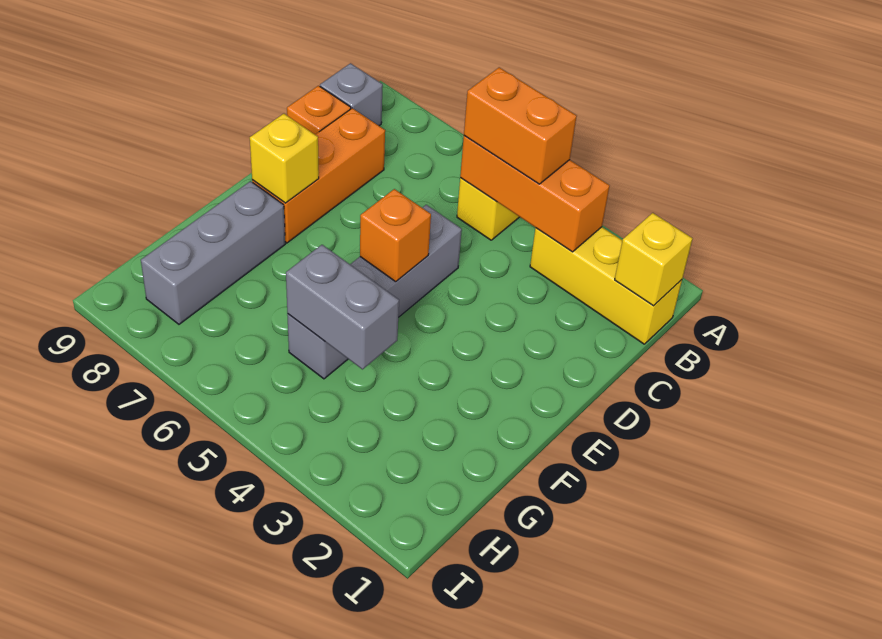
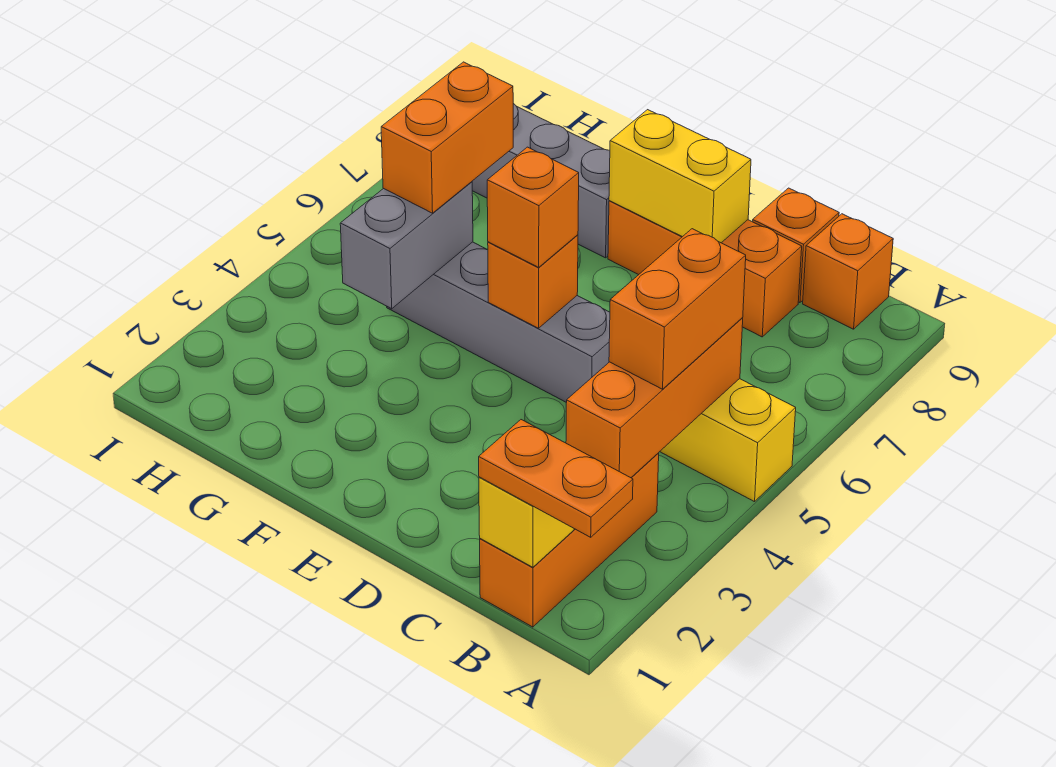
none -> orange 1x2 plate [479,420,633,537]
yellow 1x3 brick [530,227,682,344] -> orange 1x3 brick [480,453,659,627]
grey 1x1 brick [320,63,383,126] -> orange 1x1 brick [803,214,893,329]
none -> orange 1x1 brick [487,147,579,267]
yellow 1x1 brick [250,114,319,203] -> yellow 1x2 brick [609,110,751,243]
none -> orange 1x2 brick [381,62,513,213]

